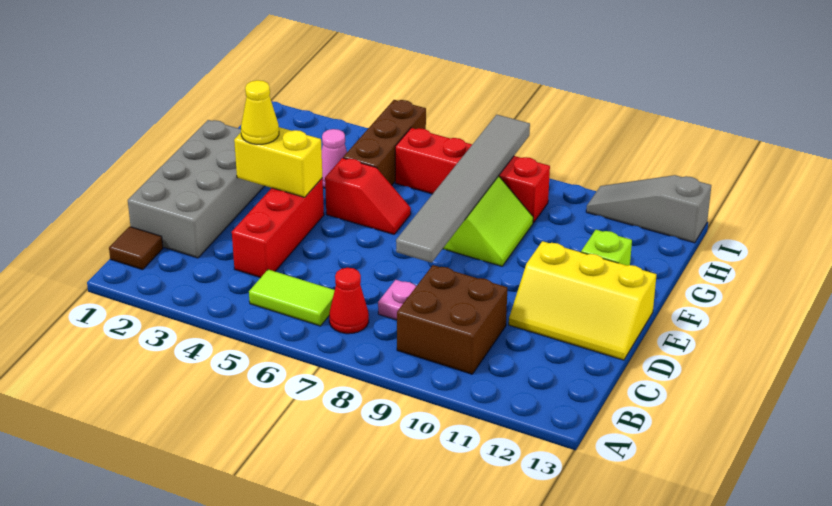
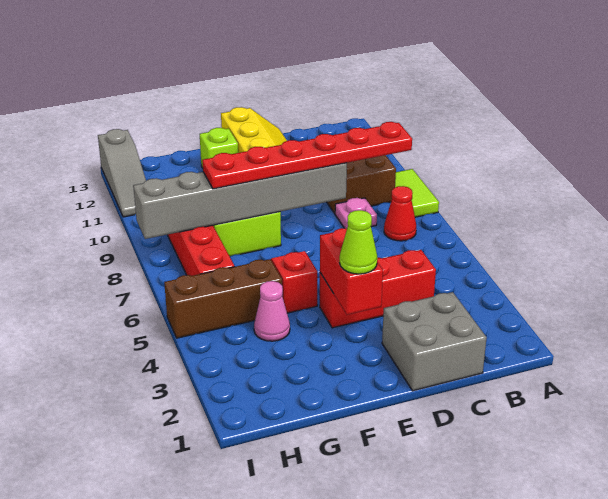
brown 1x1 tile [109,227,163,270] -> none
lime 1x2 tile [249,269,335,326] -> lime 1x2 tile moved to [395,169,439,217]
none -> red 1x6 plate [202,122,412,189]
grey 2x4 brick [128,120,264,258] -> grey 2x2 brick [382,292,487,391]
grey 1x6 tile [396,115,530,263] -> grey 1x6 brick [133,163,347,239]
yellow 1x2 brick [234,127,322,197] -> red 1x2 brick [320,228,383,315]
yellow 1x1 cone [241,80,279,144] -> lime 1x1 cone [340,210,377,274]

